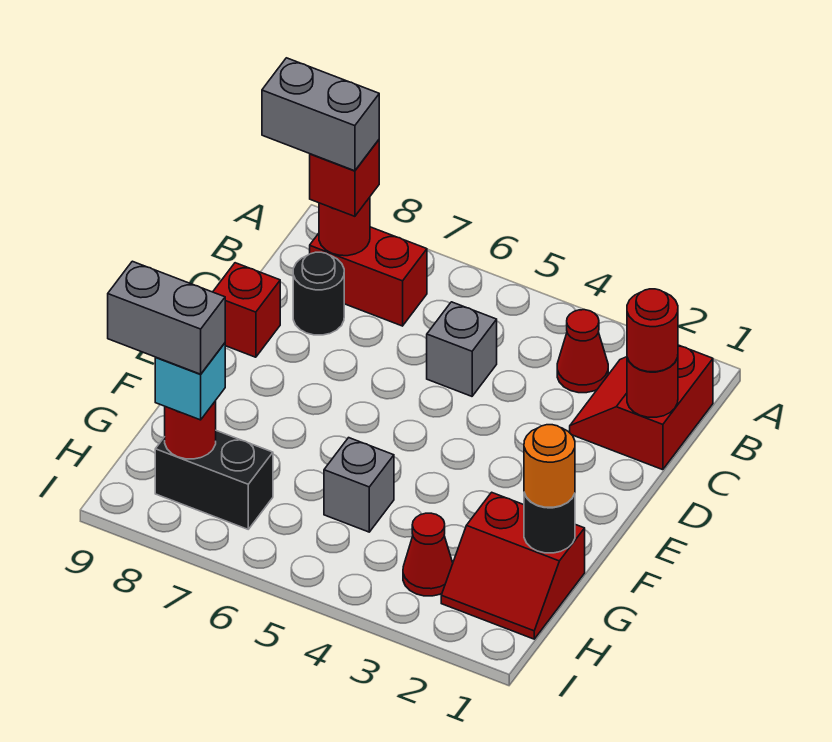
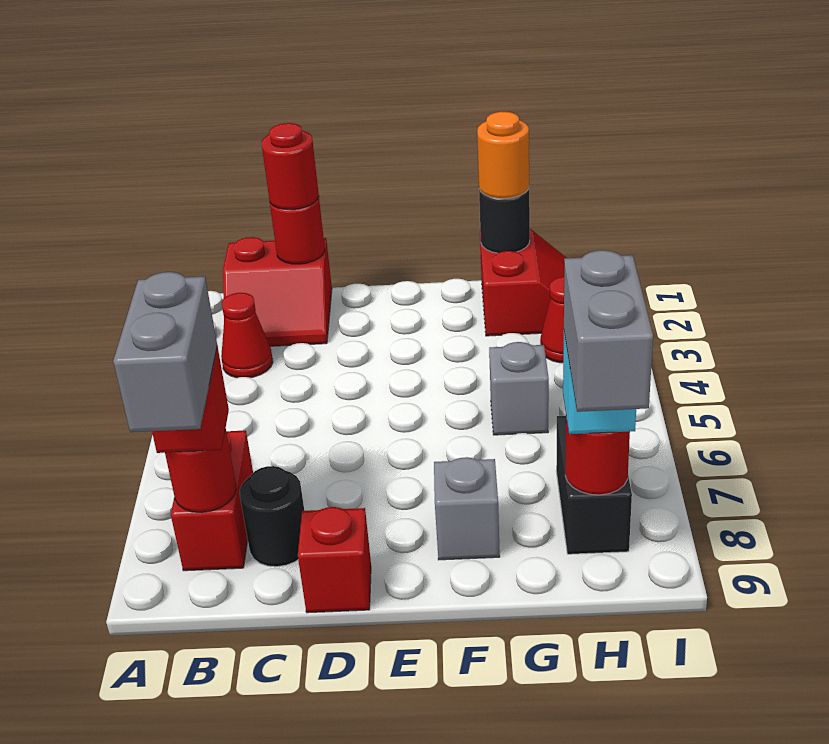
grey 1x1 brick [427,302,497,396] -> grey 1x1 brick moved to [434,457,500,560]

